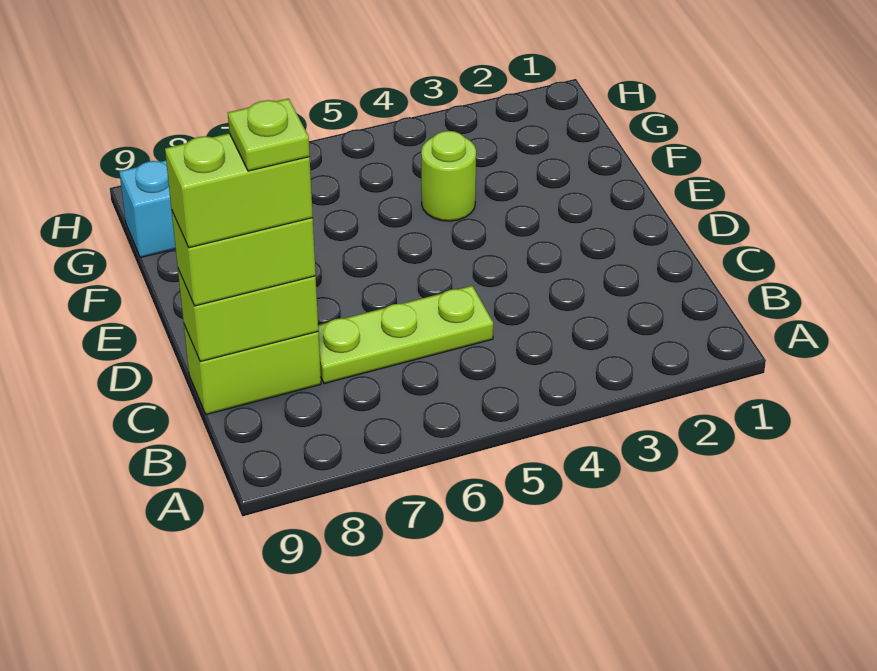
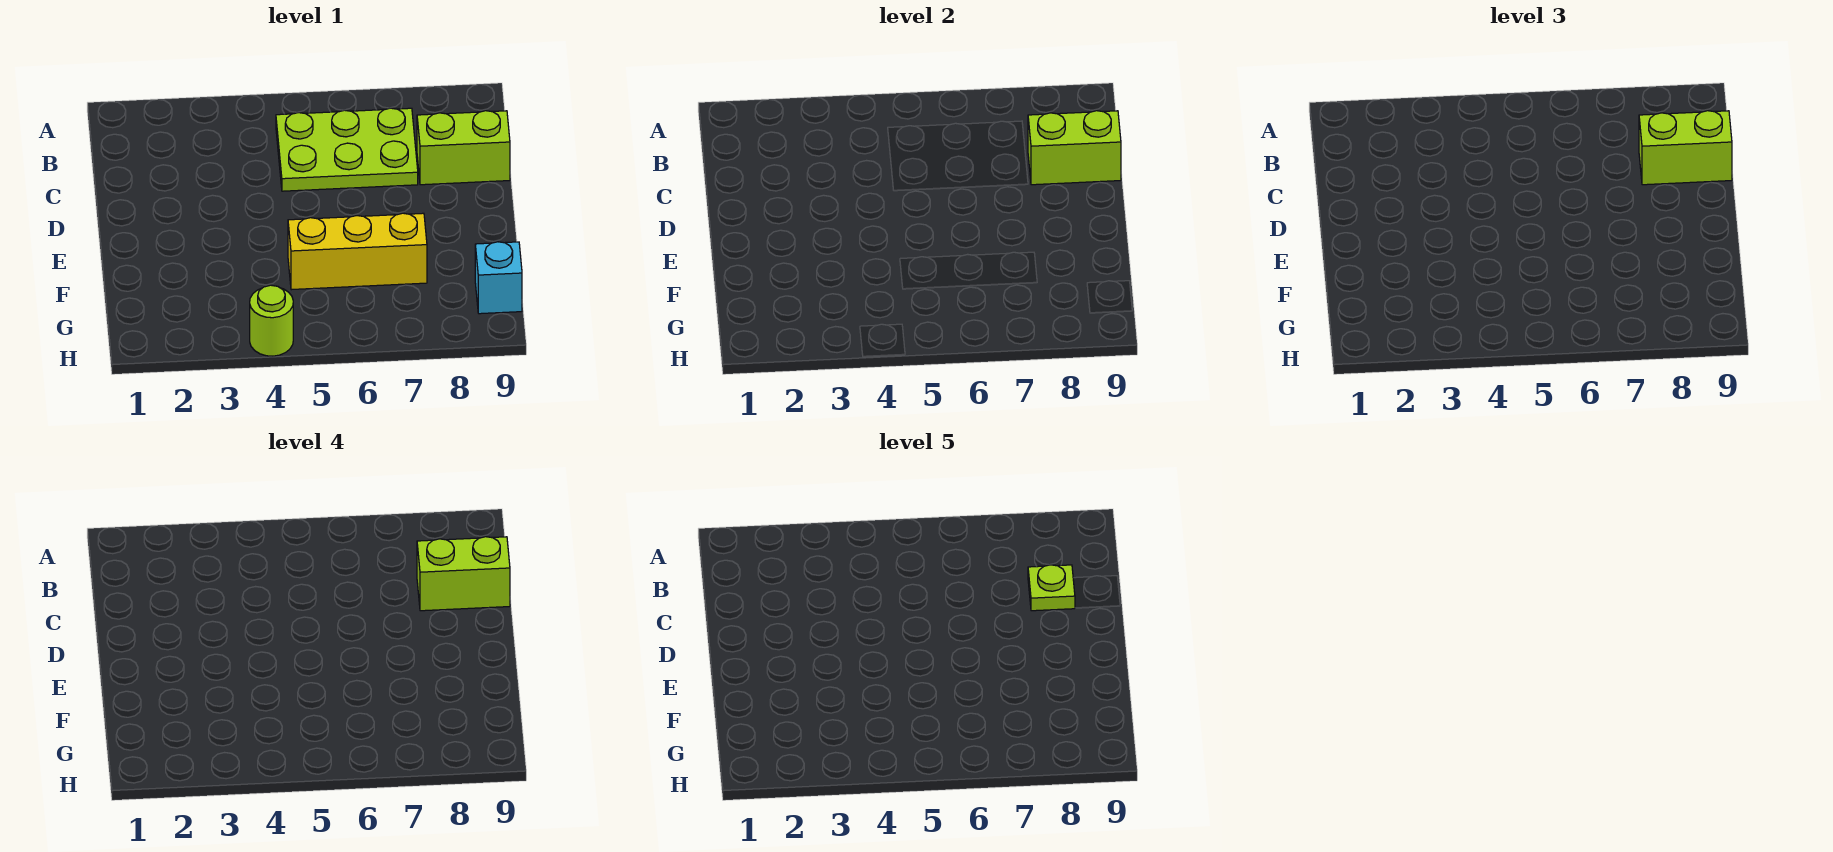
lime 1x3 plate [318,286,493,384] -> lime 2x3 plate [276,108,418,191]
lime 1x1 round brick [421,131,476,221] -> lime 1x1 round brick moved to [250,285,293,356]
none -> yellow 1x3 brick [288,213,427,290]

